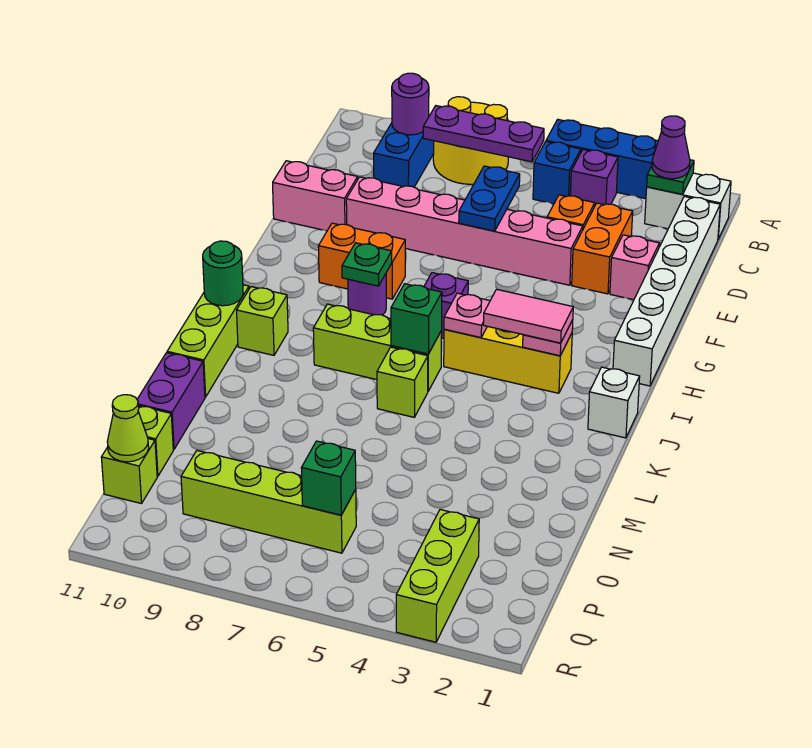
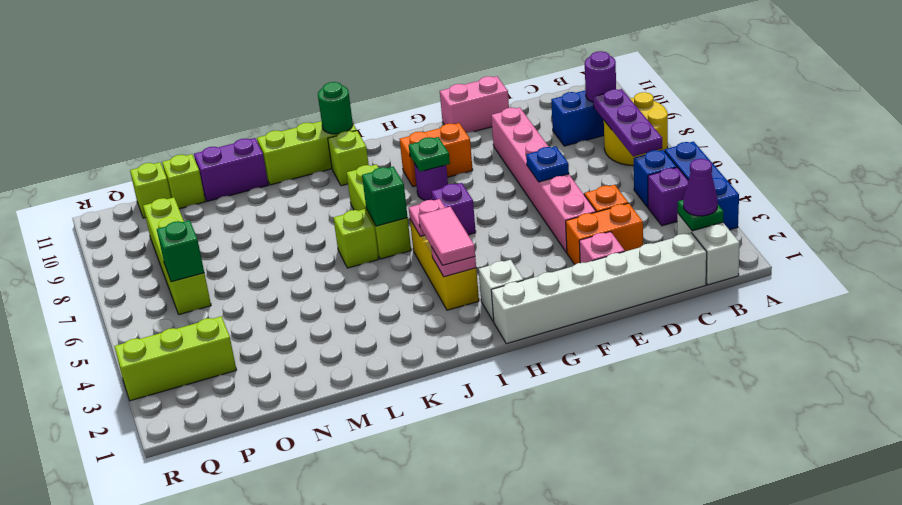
blue 1x2 plate [459,166,520,231] -> blue 1x1 plate [526,146,569,182]
pink 1x2 brick [273,161,358,231] -> pink 1x2 brick turned to [440,76,509,133]
orange 1x2 brick [318,223,405,299] -> orange 1x2 brick turned to [400,123,473,187]
white 1x1 brick [588,367,640,438] -> white 1x1 brick moved to [479,260,523,322]
lime 1x1 cone [107,395,149,462] -> none

